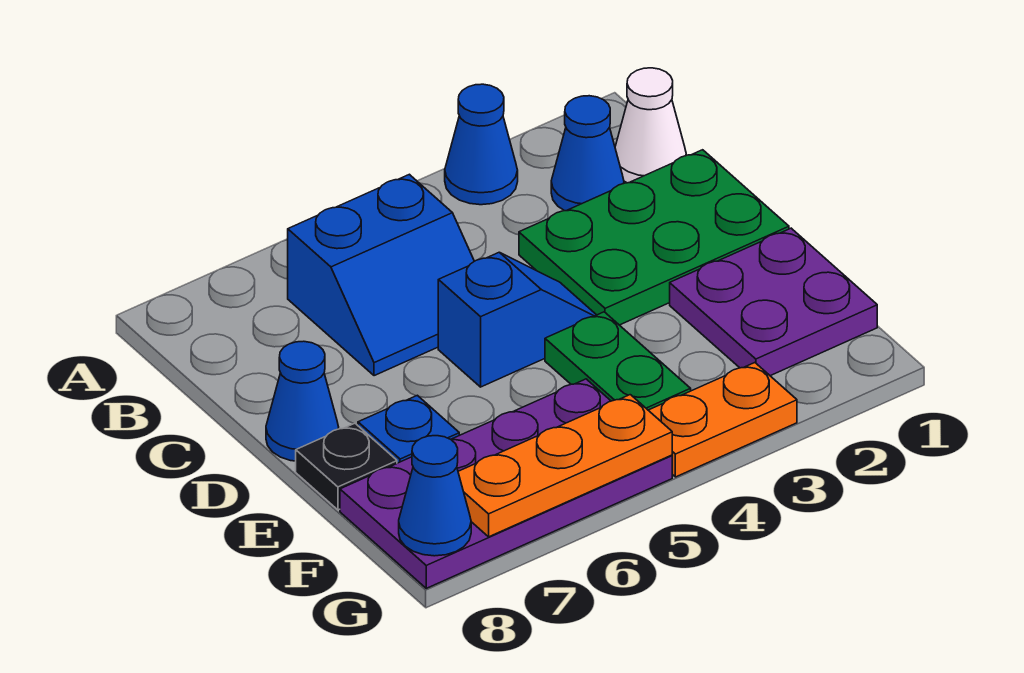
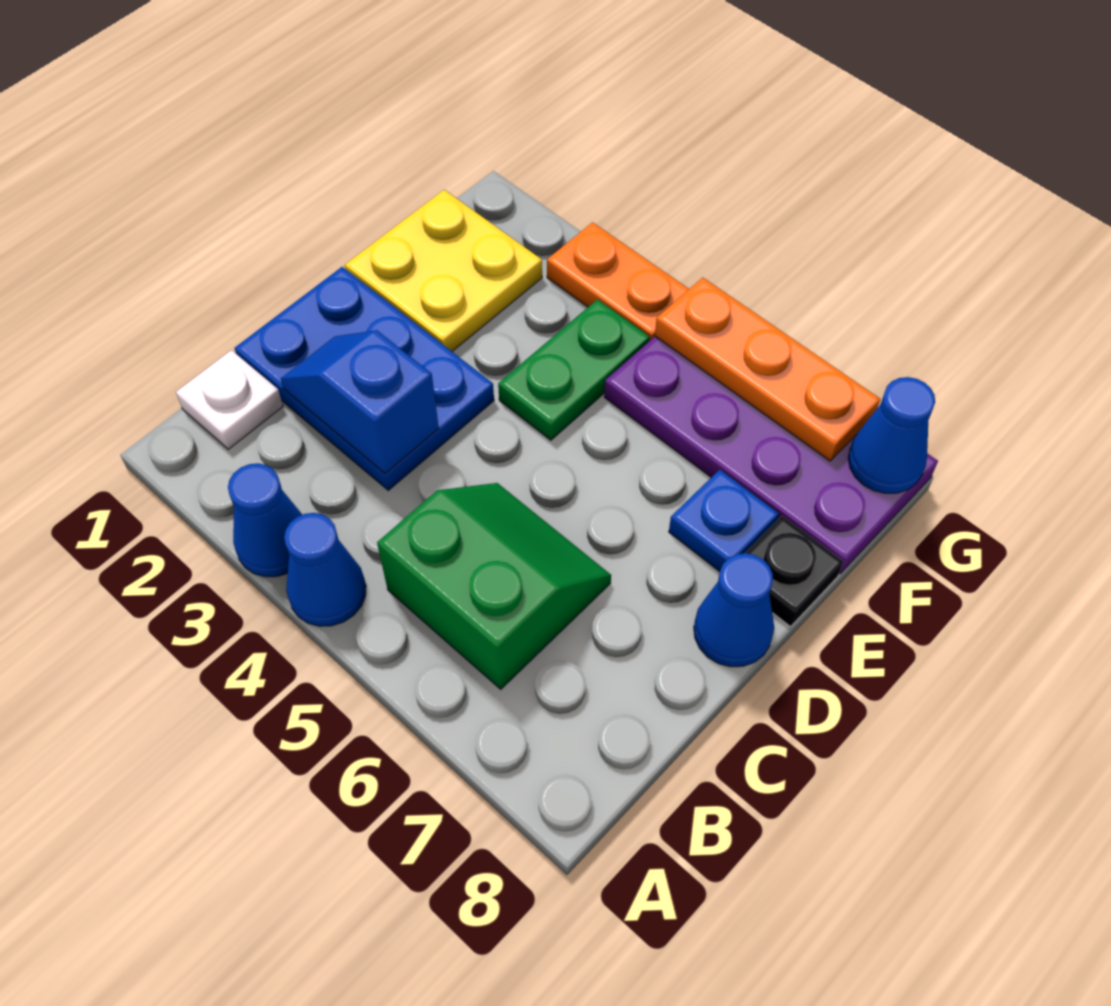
white 1x1 cone [615,68,686,183] -> white 1x1 plate [176,350,283,449]
blue 1x1 cone [551,96,624,211] -> blue 1x1 cone moved to [284,513,366,626]
blue 2x2 slope [288,174,474,376] -> green 2x2 slope [377,483,611,689]
green 2x3 plate [519,150,789,325] -> blue 2x3 plate [234,267,494,490]
blue 1x2 slope [438,252,596,387] -> blue 1x2 slope moved to [281,330,439,474]
purple 2x2 plate [670,228,877,376] -> yellow 2x2 plate [345,190,542,351]

